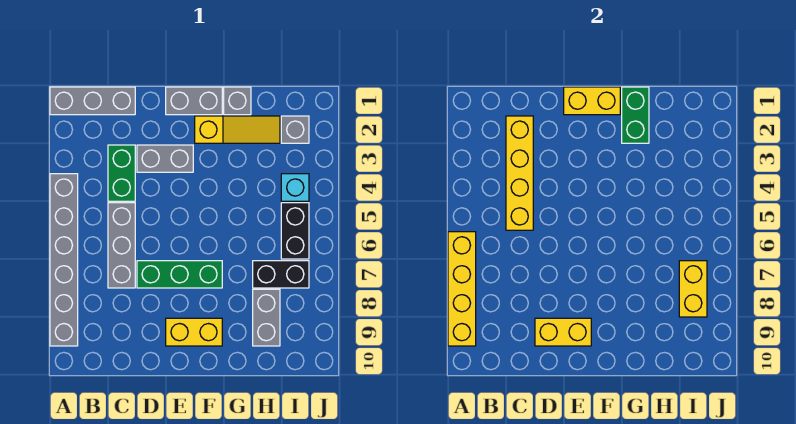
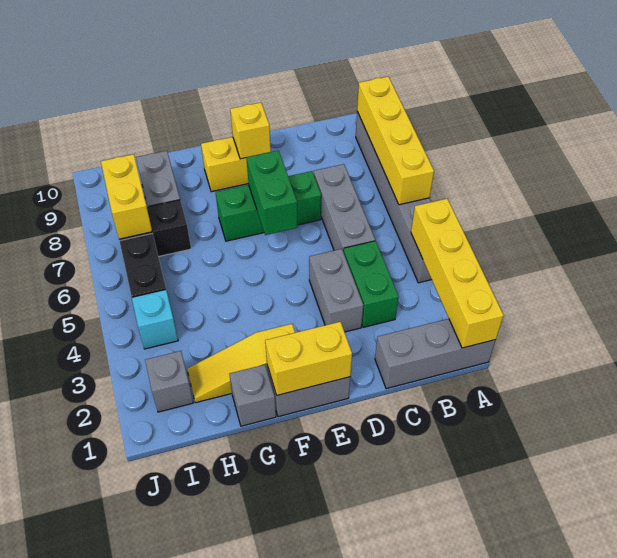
yellow 1x4 brick [506,116,533,230] -> yellow 1x4 brick moved to [411,199,504,348]
grey 1x2 brick [137,145,193,172] -> grey 1x2 brick turned to [309,249,363,332]
yellow 1x2 brick [535,318,591,346] -> yellow 1x1 brick [230,103,271,159]
green 1x2 brick [622,87,649,143] -> green 1x2 brick moved to [246,150,298,235]

